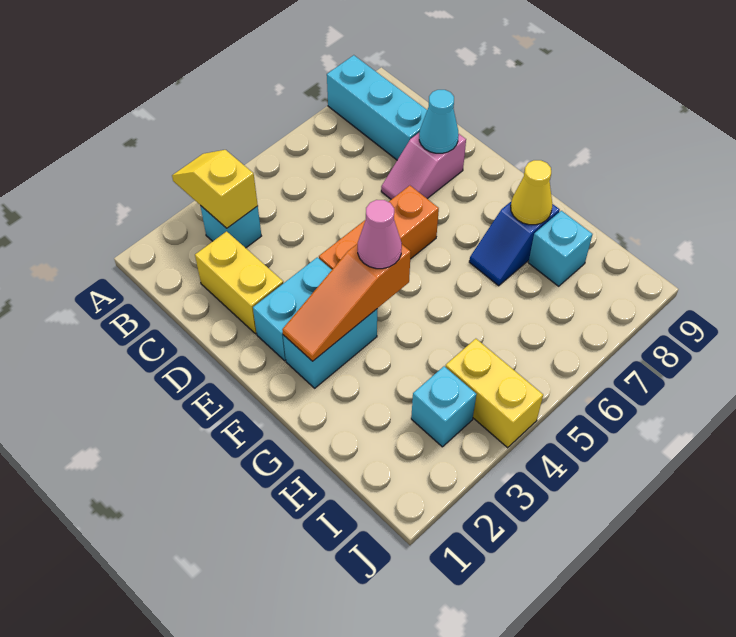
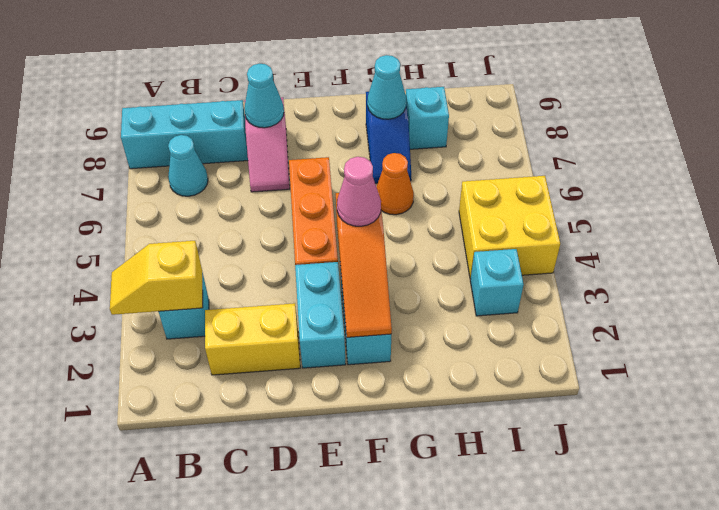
none -> cyan 1x1 cone [168,135,208,196]
none -> orange 1x1 cone [376,153,414,215]
yellow 1x1 cone [511,160,552,225] -> cyan 1x1 cone [367,55,406,119]
yellow 1x2 brick [445,339,543,448] -> yellow 2x2 brick [459,176,560,279]

